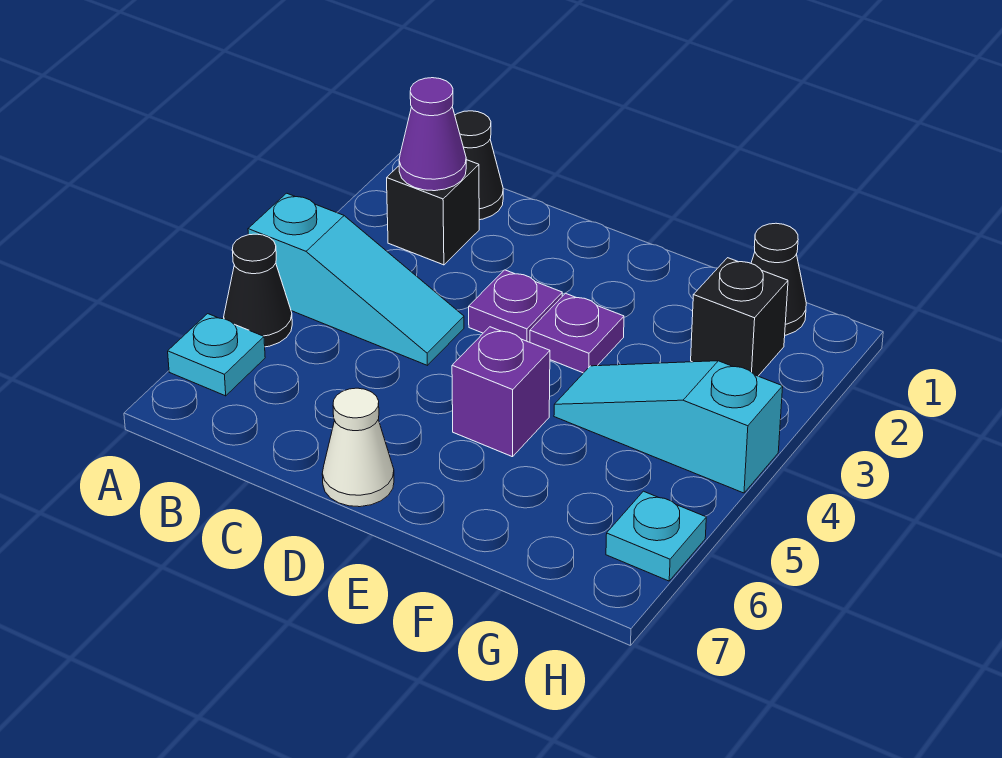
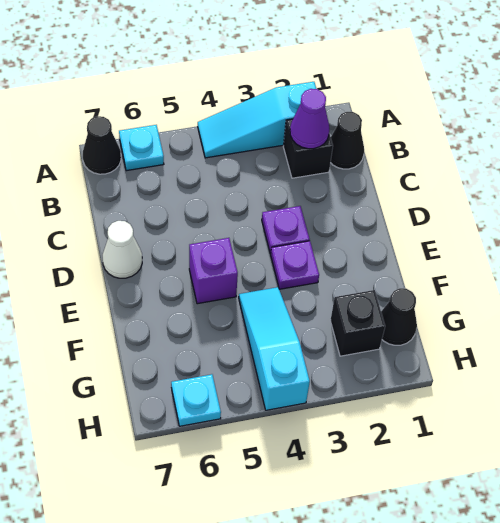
cyan 1x3 slope [248,193,464,365] -> cyan 1x3 slope turned to [198,82,316,158]
black 1x1 cone [224,234,292,347] -> black 1x1 cone moved to [83,116,121,174]

